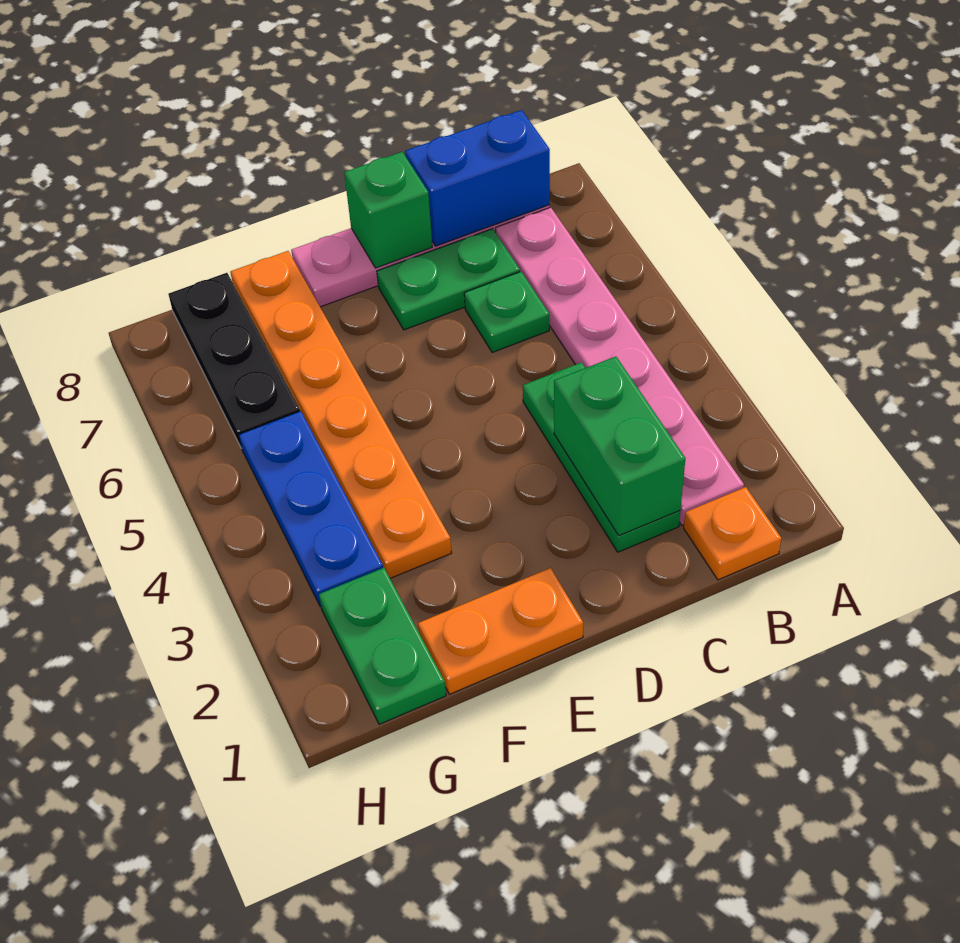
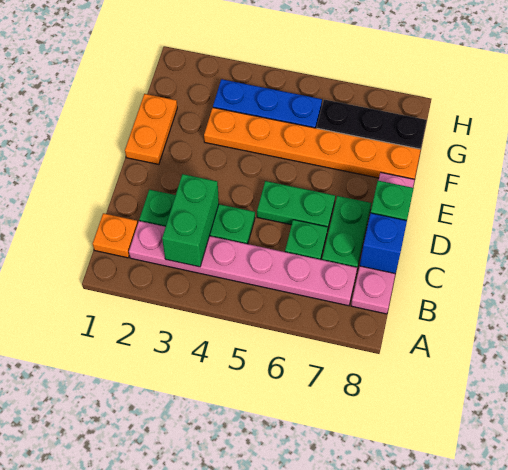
blue 1x2 brick [405,110,550,246] -> blue 1x1 brick [360,213,407,273]
green 1x2 brick [554,356,685,536] -> green 1x2 brick turned to [162,174,219,267]
green 1x2 plate [319,568,446,724] -> green 1x2 plate moved to [257,181,335,231]

